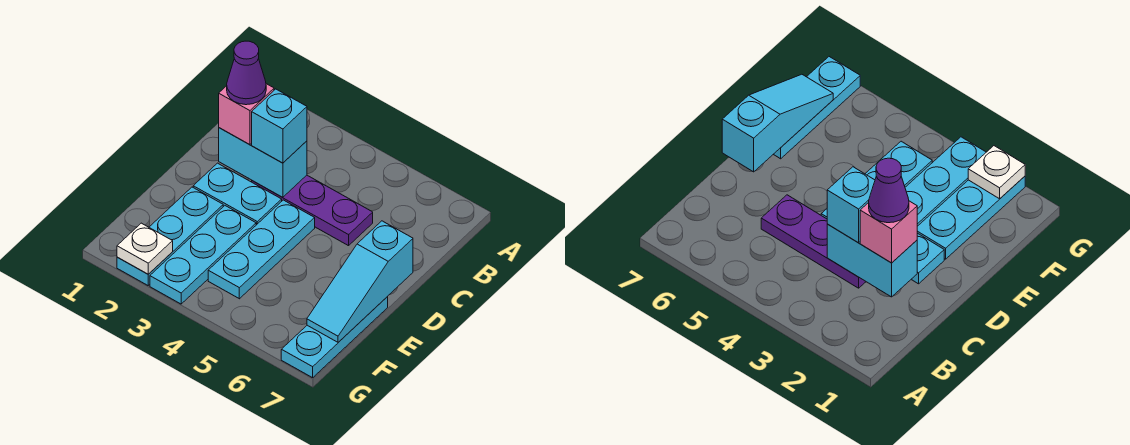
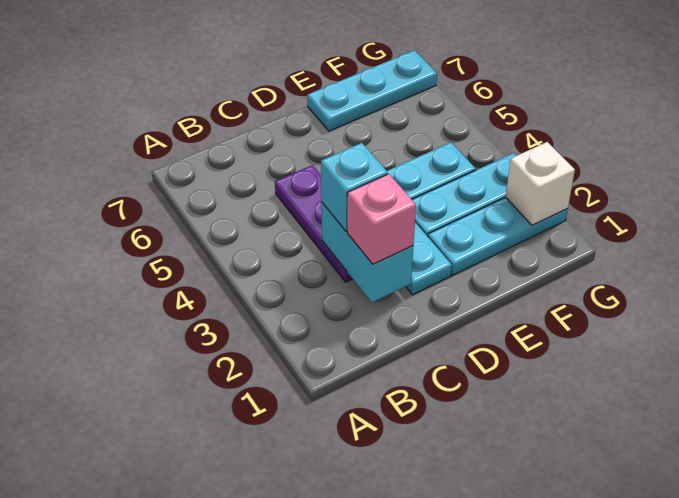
purple 1x1 cone [227,41,266,105] -> none
cyan 1x3 slope [307,221,413,342] -> none
white 1x1 plate [117,223,173,274] -> white 1x1 brick [506,142,575,225]

